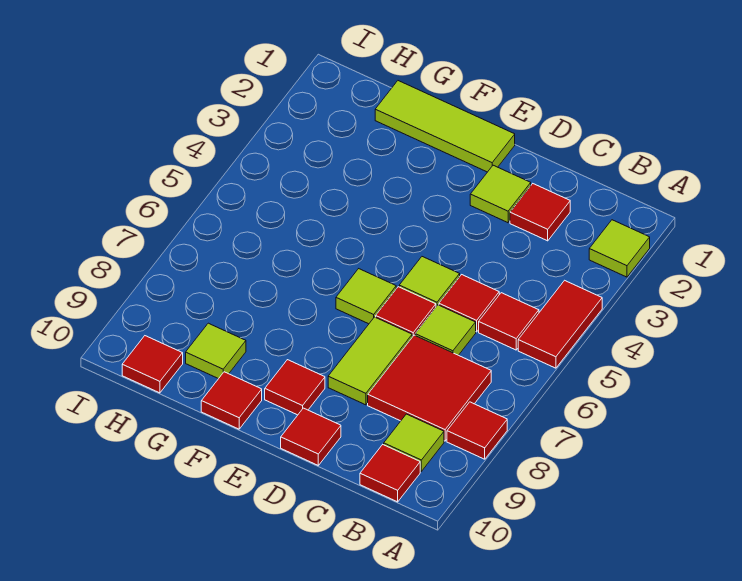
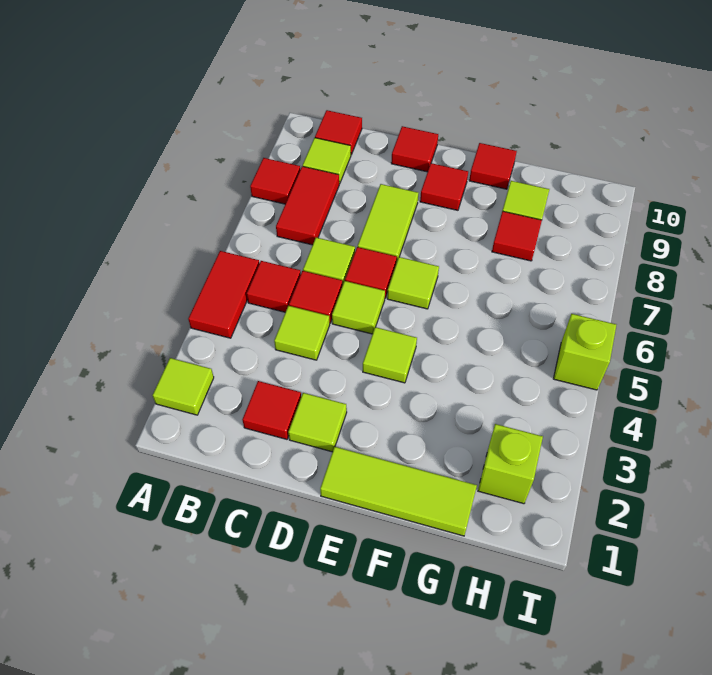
red 2x2 tile [368,335,491,441] -> red 1x2 tile [276,166,339,245]
none -> lime 1x1 tile [274,306,330,360]
none -> lime 1x1 tile [363,327,417,383]
none -> lime 1x1 brick [478,424,543,504]
red 1x1 tile [122,336,183,393] -> red 1x1 tile moved to [492,211,542,261]
none -> lime 1x1 brick [553,314,616,390]

